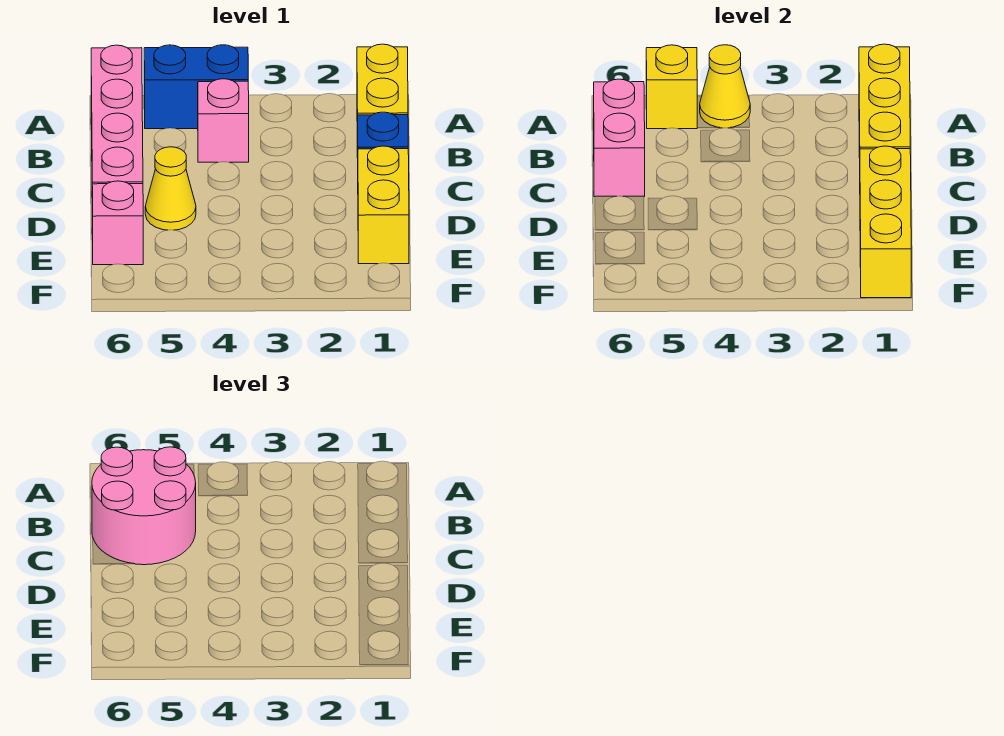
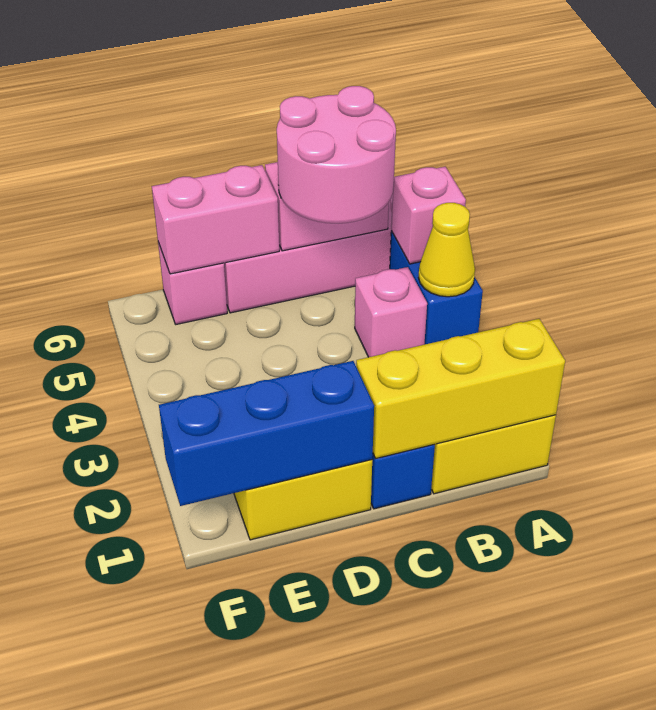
yellow 1x1 brick [646,45,697,129] -> pink 1x1 brick [391,167,466,264]
yellow 1x3 brick [860,146,911,298] -> blue 1x3 brick [159,361,374,506]
yellow 1x1 cone [145,147,196,230] -> none
none -> pink 1x2 brick [152,165,279,274]

